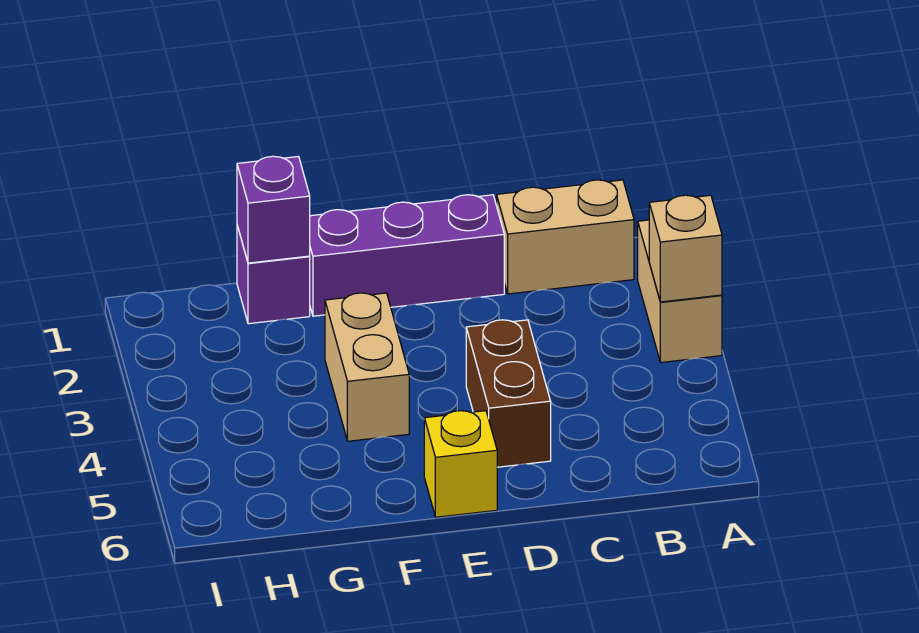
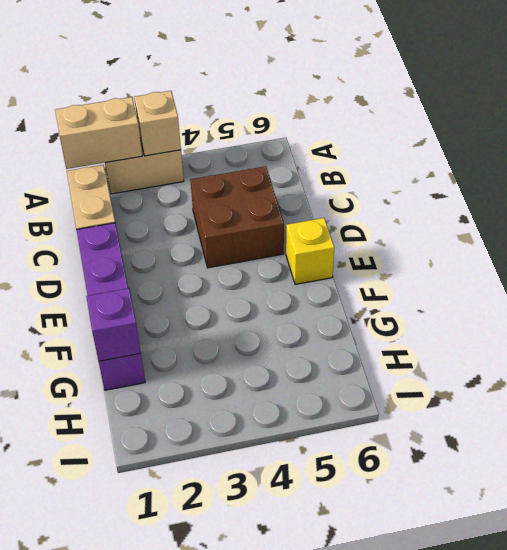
brown 1x2 brick [466,320,551,467] -> brown 2x2 brick [190,166,284,268]
tan 1x2 brick [325,293,409,441] -> tan 1x2 brick moved to [55,97,142,169]

